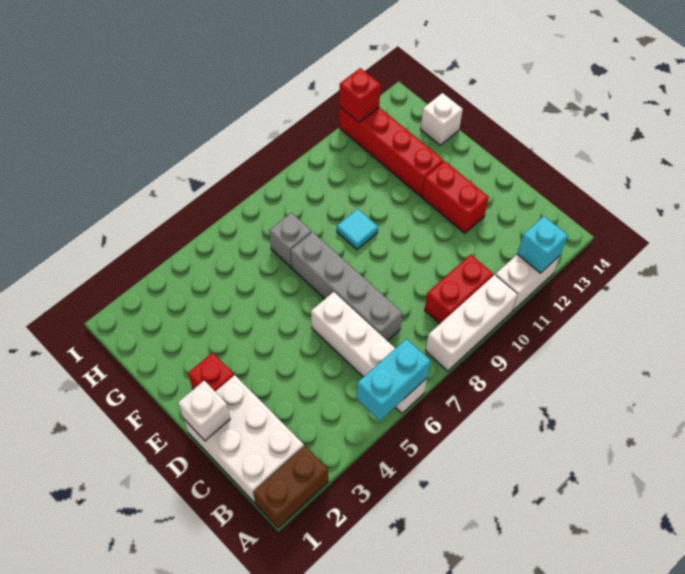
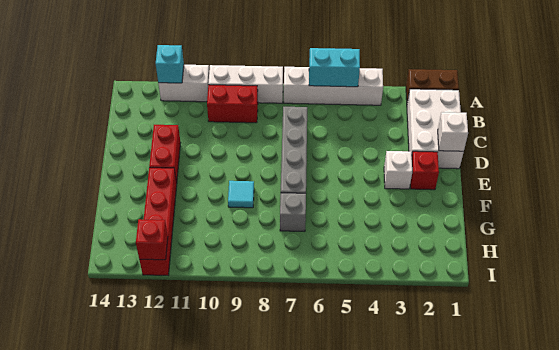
white 1x4 brick [311,292,427,413] -> white 1x4 brick turned to [284,67,383,105]
white 1x1 brick [421,93,463,145] -> white 1x1 brick moved to [384,151,412,189]

